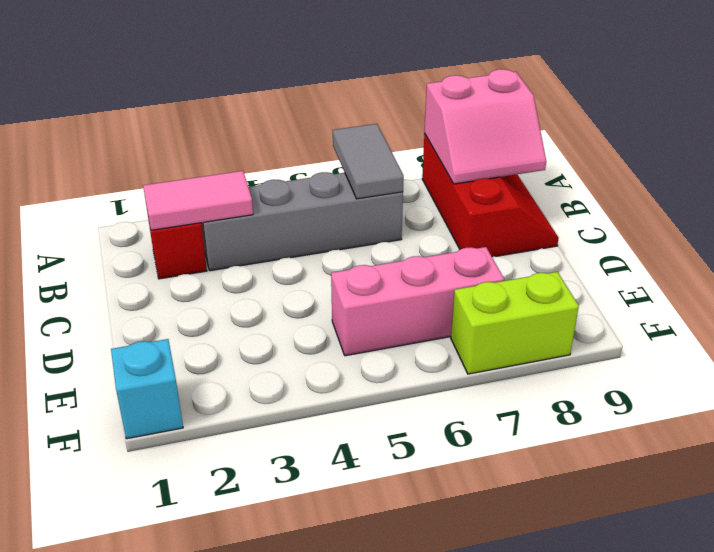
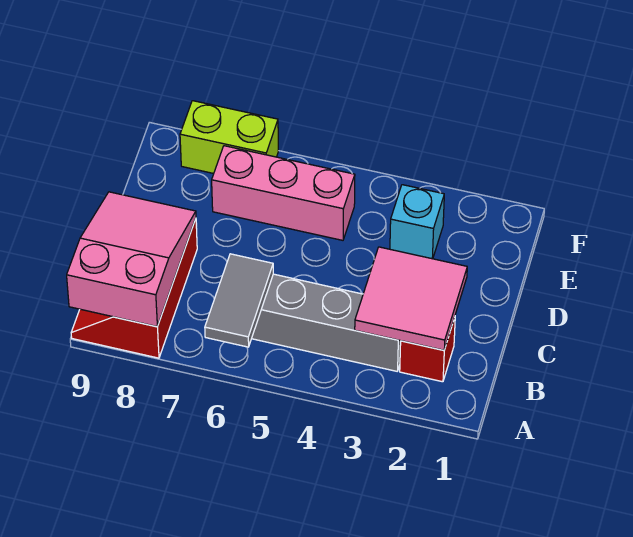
pink 2x2 slope [424,69,546,184] -> pink 2x3 slope [67,192,196,327]
pink 1x2 tile [143,171,253,230] -> pink 2x2 tile [355,247,467,350]
cyan 1x1 brick [111,339,183,439] -> cyan 1x1 brick moved to [390,185,444,259]

